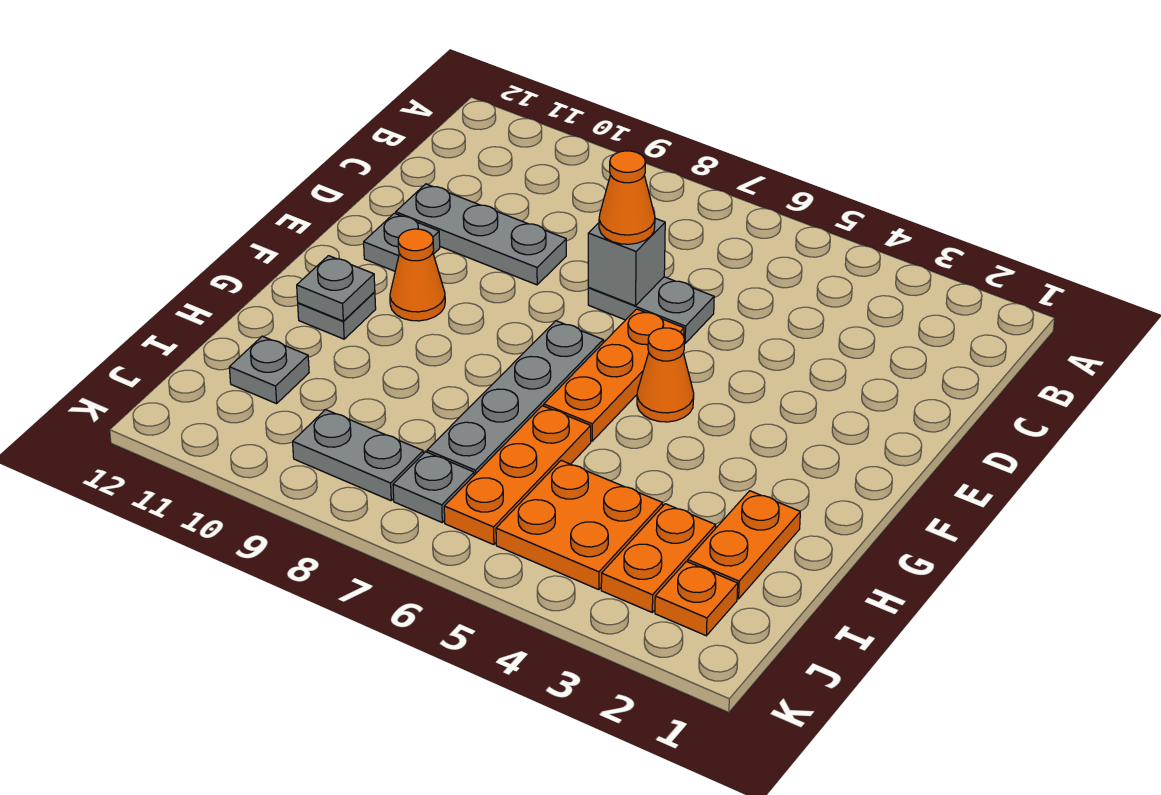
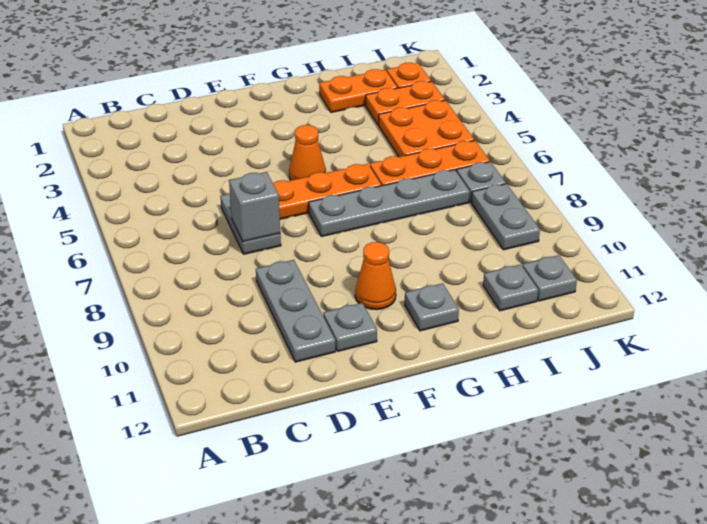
orange 1x1 cone [599,151,655,244] -> none
grey 1x1 plate [297,256,375,321] -> grey 1x1 plate moved to [522,255,577,301]

